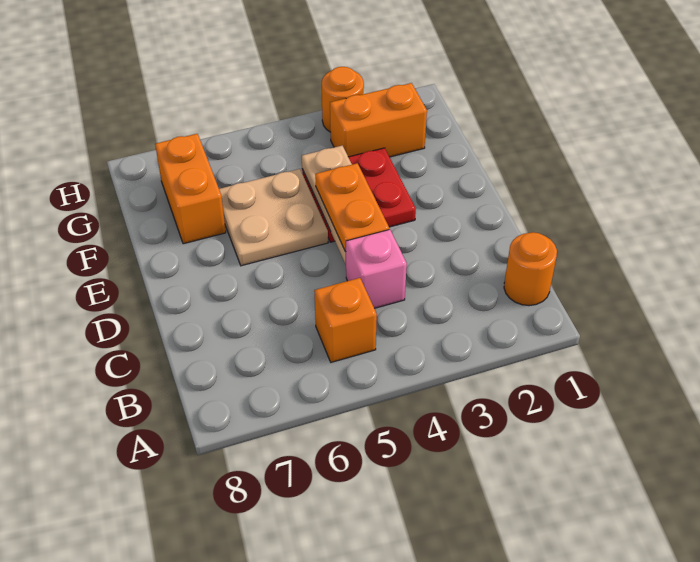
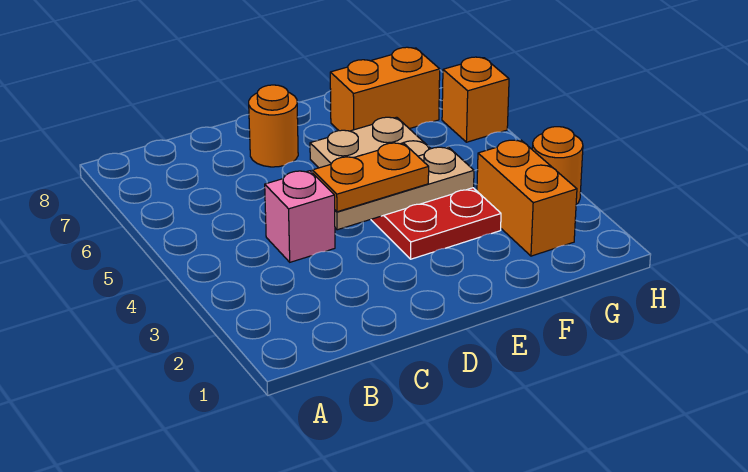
orange 1x1 round brick [504,232,557,306] -> orange 1x1 round brick moved to [249,85,298,167]
orange 1x1 brick [314,278,377,362] -> orange 1x1 brick moved to [442,57,509,142]

